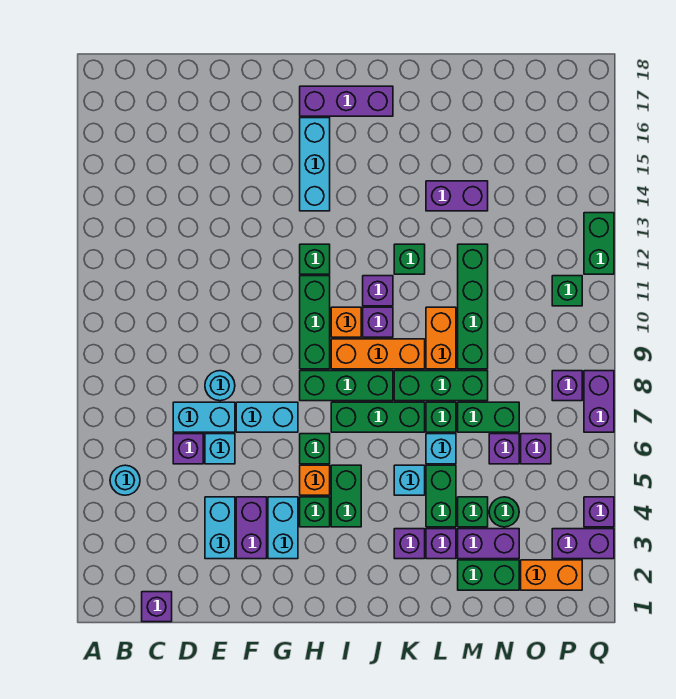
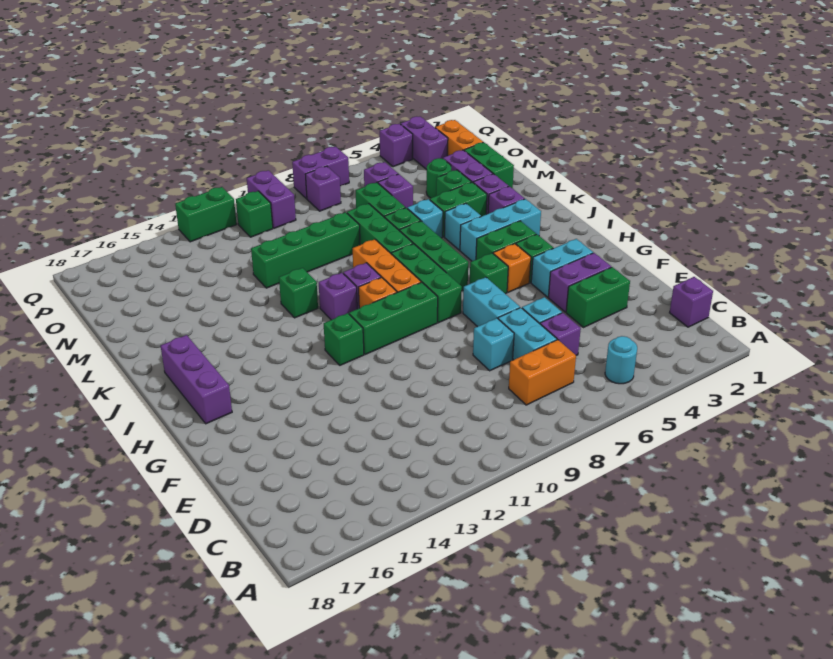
cyan 1x2 brick [205,497,235,559] -> green 1x2 brick [566,267,630,327]
cyan 1x1 round brick [205,371,235,401] -> cyan 1x1 brick [473,318,514,371]
cyan 1x3 brick [300,118,330,211] -> cyan 1x3 brick moved to [460,199,541,261]
orange 1x2 brick [426,307,456,369] -> orange 1x2 brick moved to [509,340,576,405]
purple 1x2 brick [426,181,488,211] -> purple 1x2 brick moved to [247,170,296,228]

